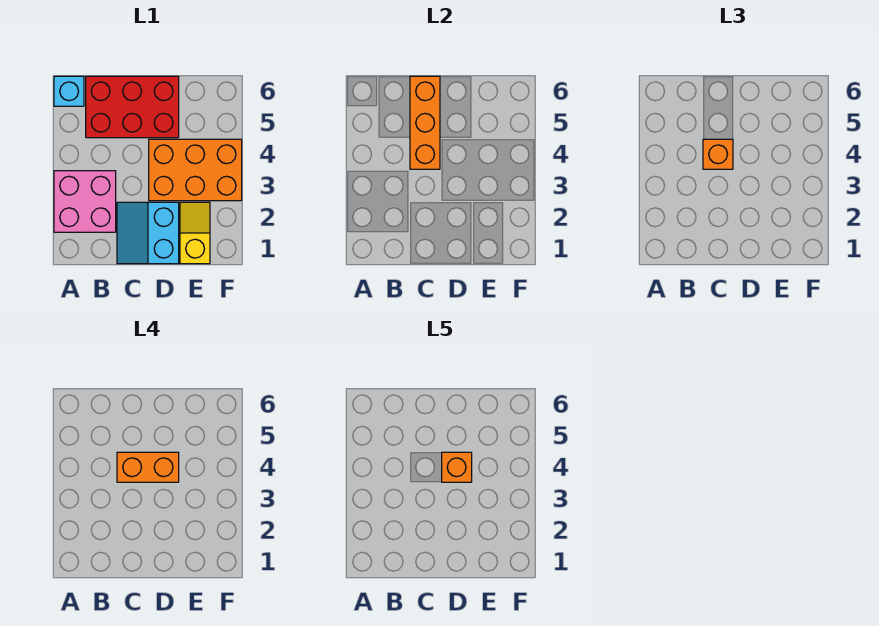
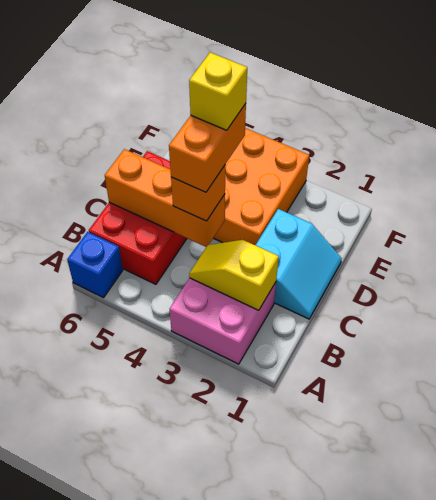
cyan 1x1 brick [54,76,84,106] -> blue 1x1 brick [67,232,123,298]
cyan 2x2 slope [117,202,179,264] -> cyan 2x2 slope turned to [256,209,342,319]
orange 1x1 brick [442,452,472,482] -> yellow 1x1 brick [189,52,247,130]
yellow 1x2 slope [180,202,210,264] -> yellow 1x2 slope moved to [189,240,279,310]

